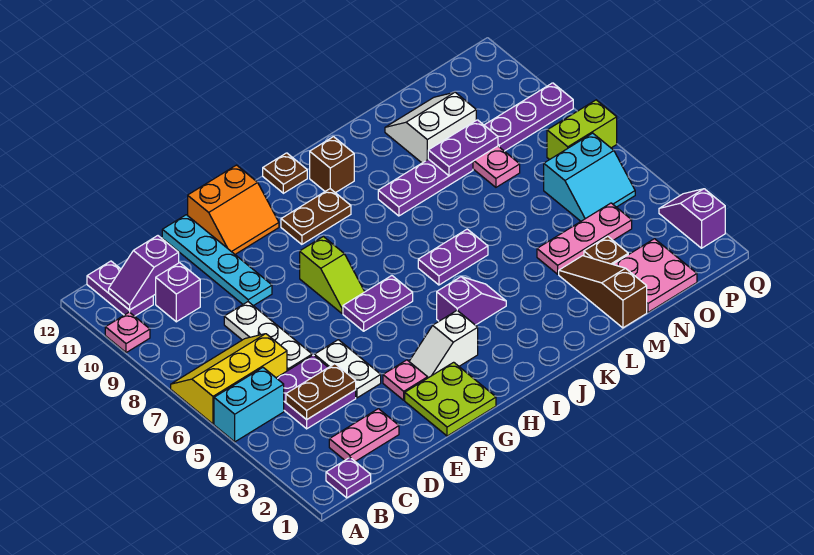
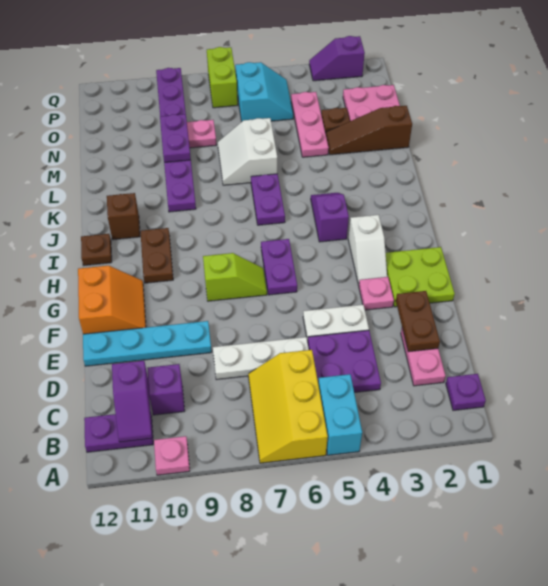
brown 1x2 plate [286,364,356,420] -> brown 1x2 plate moved to [396,291,440,352]
white 2x2 slope [385,92,476,163] -> white 2x2 slope moved to [218,118,277,185]

